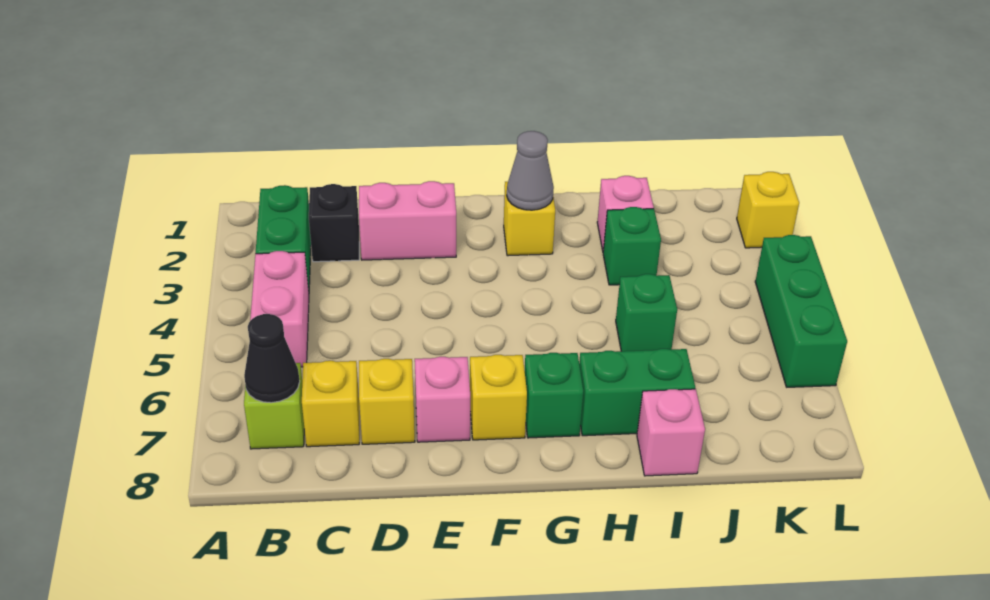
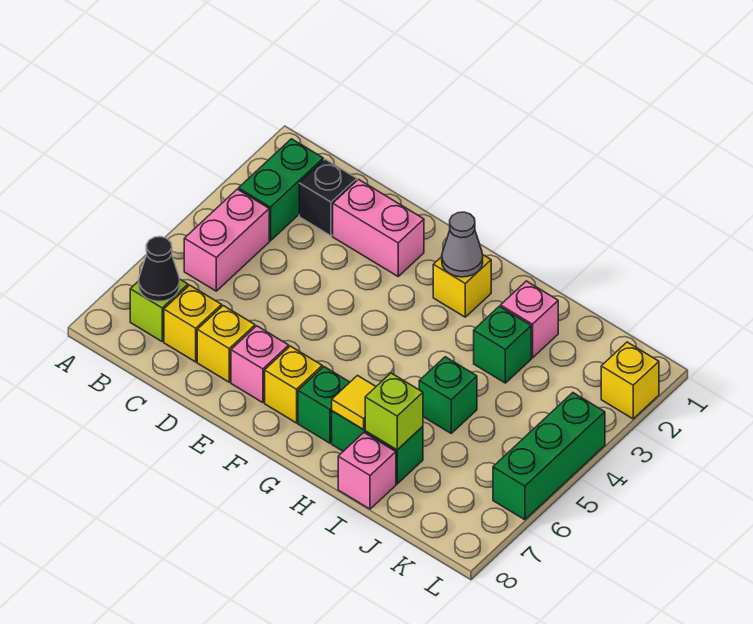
none -> yellow 1x1 tile [332,376,376,430]
none -> lime 1x1 brick [365,373,423,450]

